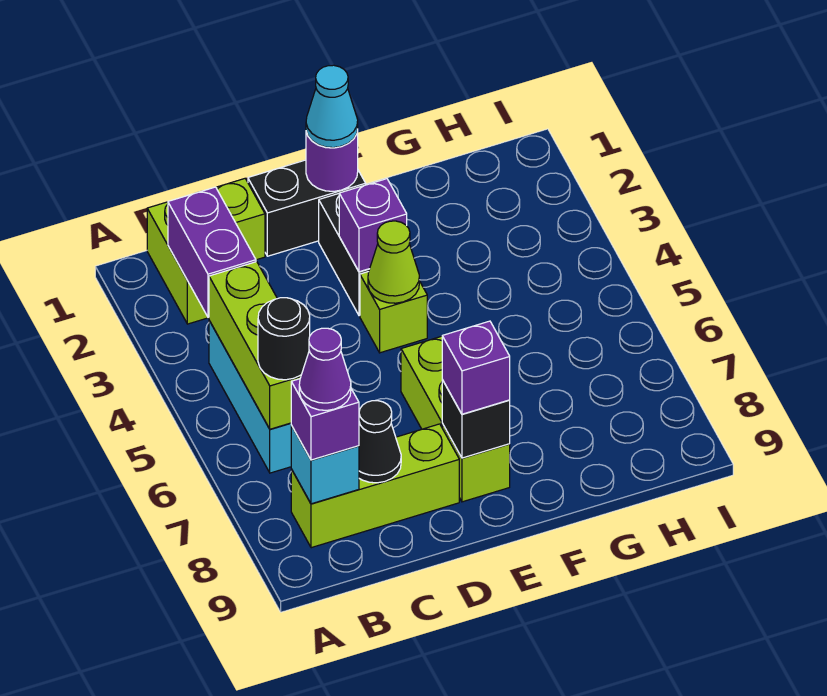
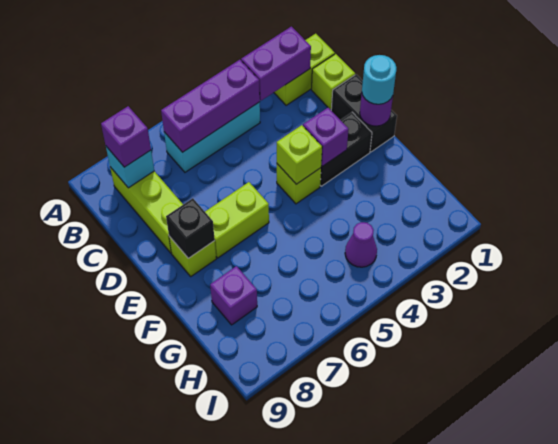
lime 1x3 brick [209,262,301,429] -> purple 1x3 brick [161,60,260,152]
black 1x1 round brick [258,298,310,380] -> none
purple 1x1 cone [299,328,351,410] -> purple 1x1 cone moved to [345,222,377,267]
black 1x1 cone [359,401,401,483] -> none
cyan 1x1 cone [306,65,358,148] -> cyan 1x1 round brick [362,55,396,104]
lime 1x1 cone [368,221,419,303] -> lime 1x1 brick [277,125,322,184]
purple 1x1 brick [442,321,510,414] -> purple 1x1 brick moved to [210,266,257,325]

